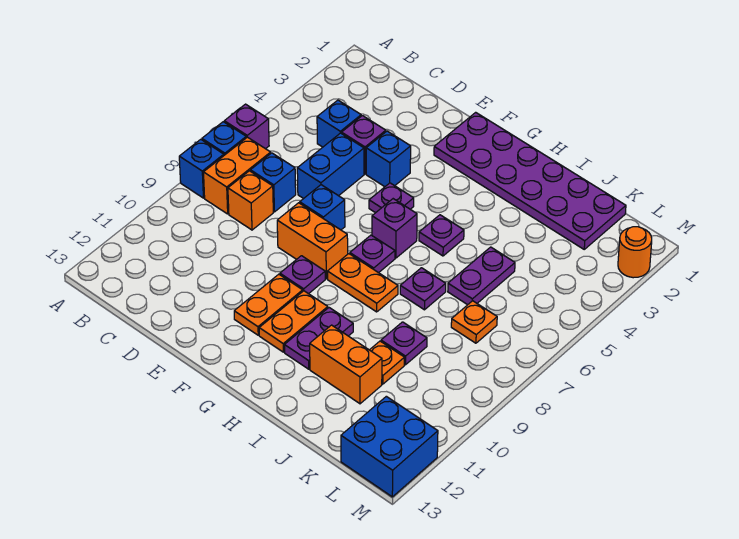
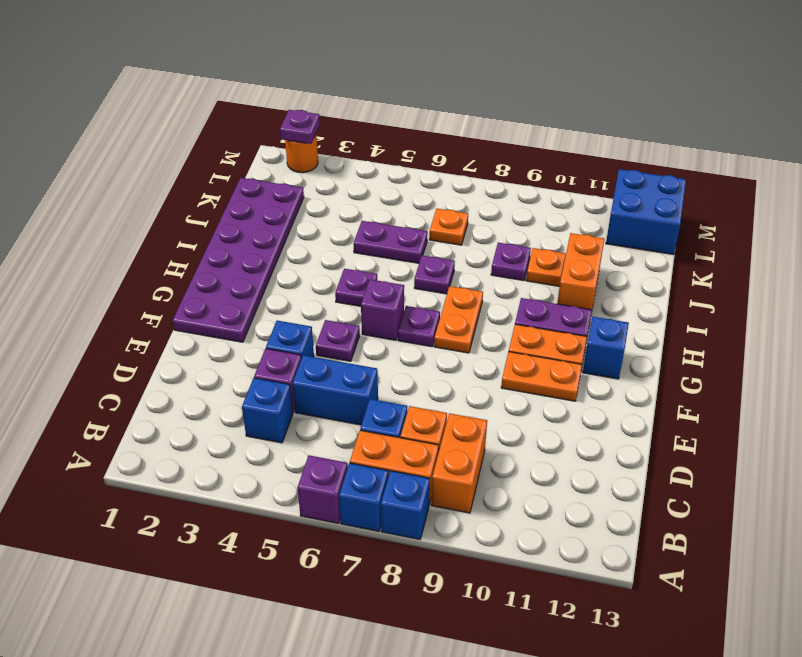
blue 1x1 brick [300,185,345,230] -> blue 1x1 brick moved to [583,317,629,379]
orange 1x2 brick [277,203,348,279] -> orange 1x2 brick moved to [431,413,487,513]
purple 1x1 plate [280,256,325,294] -> purple 1x1 plate moved to [280,110,320,144]

